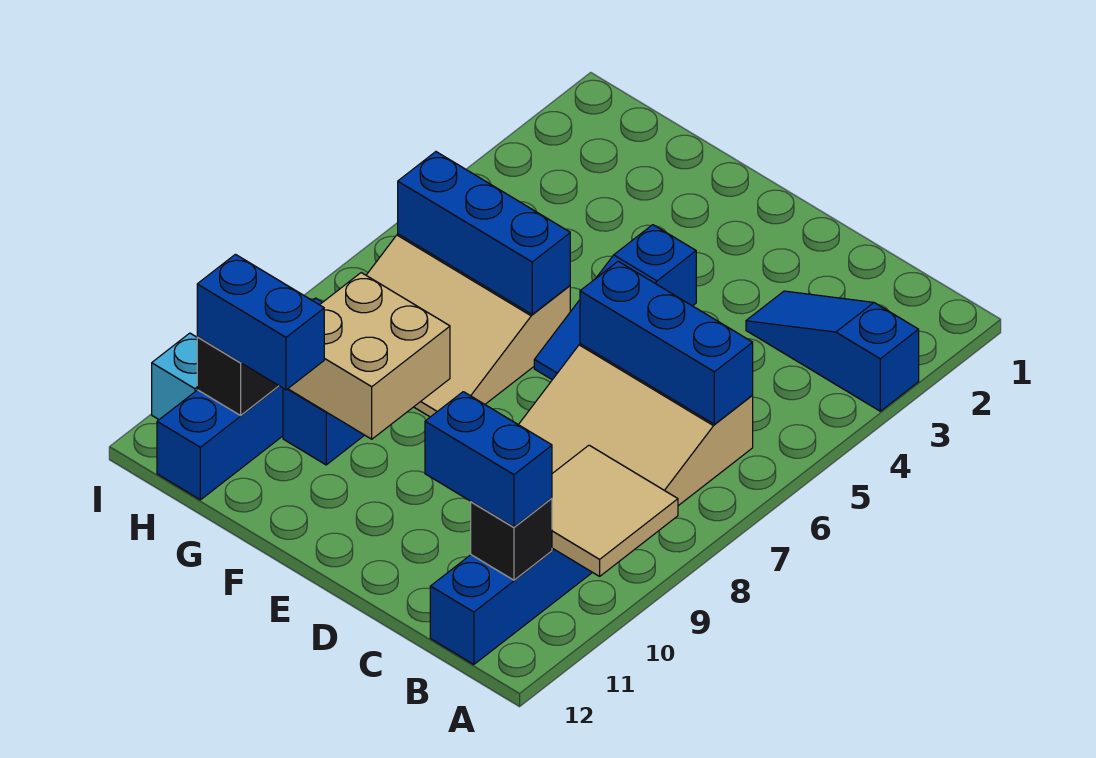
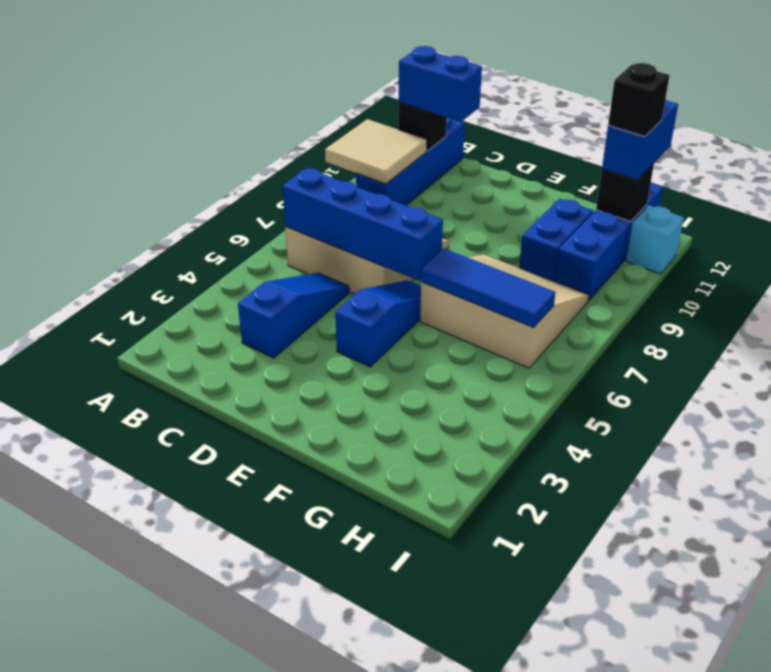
blue 1x3 slope [746,291,919,411] -> blue 1x3 slope turned to [238,273,349,358]
blue 1x3 brick [580,261,753,424] -> blue 1x4 brick [283,168,443,281]
blue 1x3 brick [398,152,570,314] -> blue 1x3 tile [421,248,556,327]
tan 2x2 brick [288,273,450,439] -> none
blue 1x2 brick [197,254,324,390] -> blue 1x2 brick turned to [602,99,678,180]
none -> black 1x1 brick [608,63,670,137]

